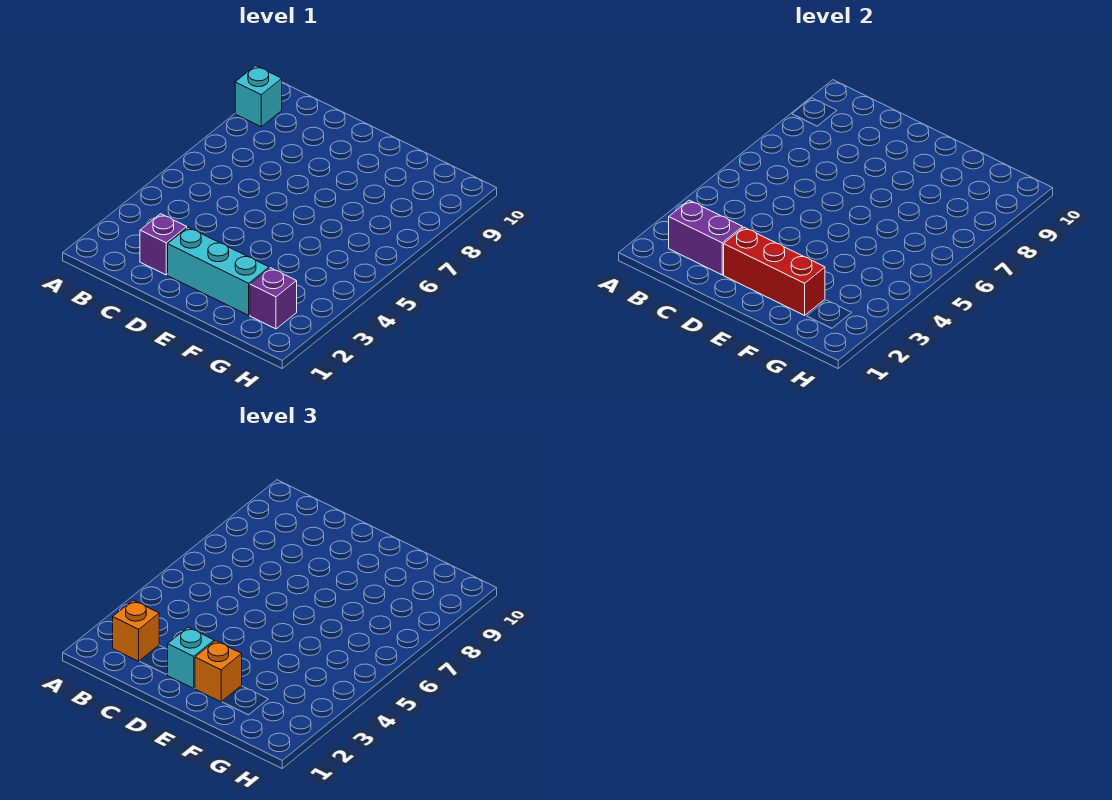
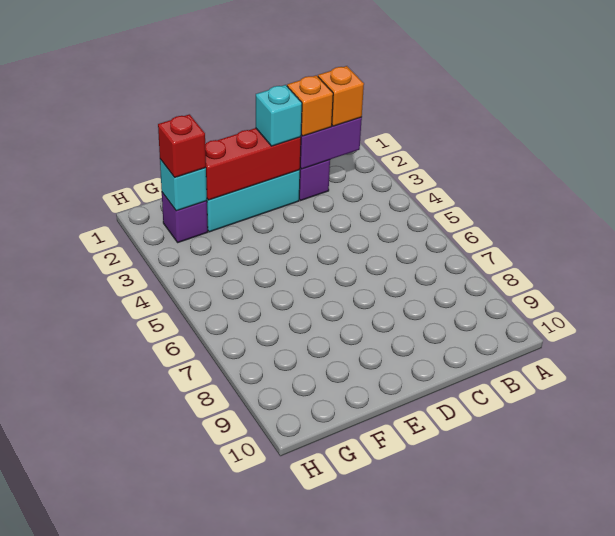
cyan 1x1 brick [235,66,282,127] -> cyan 1x1 brick moved to [160,159,207,211]
orange 1x1 brick [195,641,242,702] -> orange 1x1 brick moved to [287,75,333,136]
none -> red 1x1 brick [158,114,206,177]

